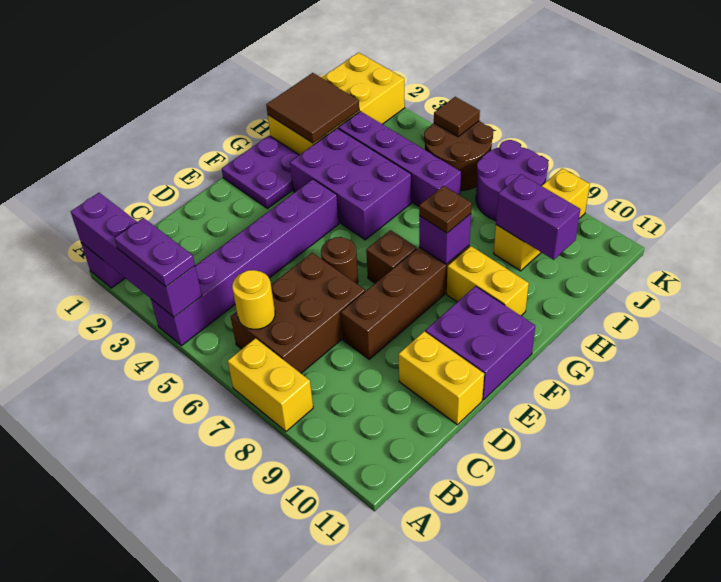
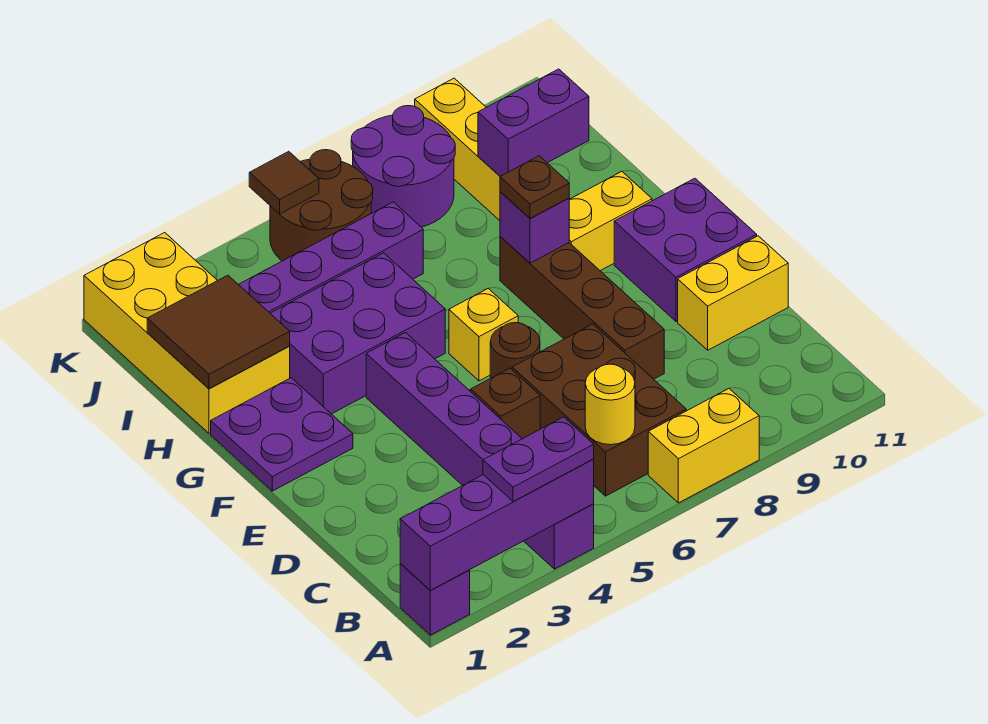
none -> yellow 1x1 brick [449,288,518,381]
brown 1x1 brick [366,230,417,283] -> brown 1x1 brick moved to [471,368,540,439]

